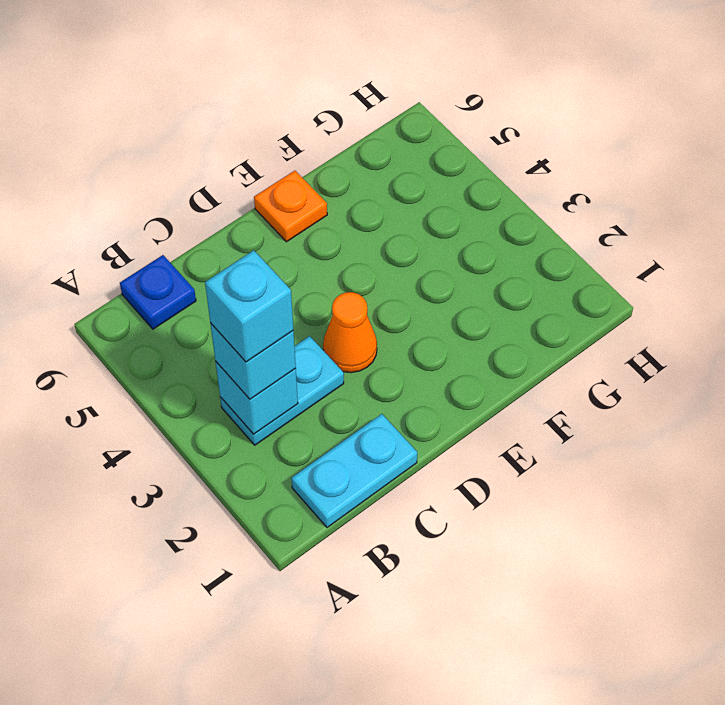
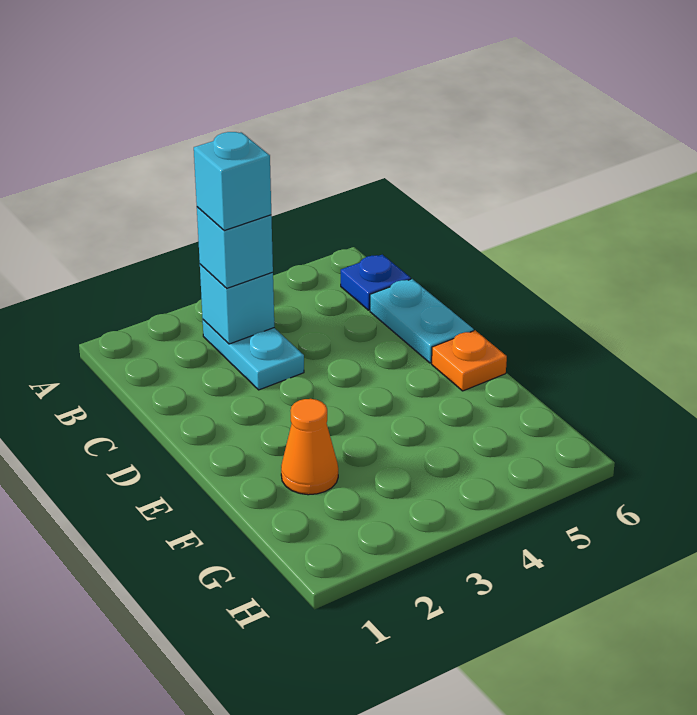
cyan 1x2 plate [291,414,417,527] -> cyan 1x2 plate moved to [370,279,474,363]
orange 1x1 cone [323,292,377,373] -> orange 1x1 cone moved to [281,399,338,495]

